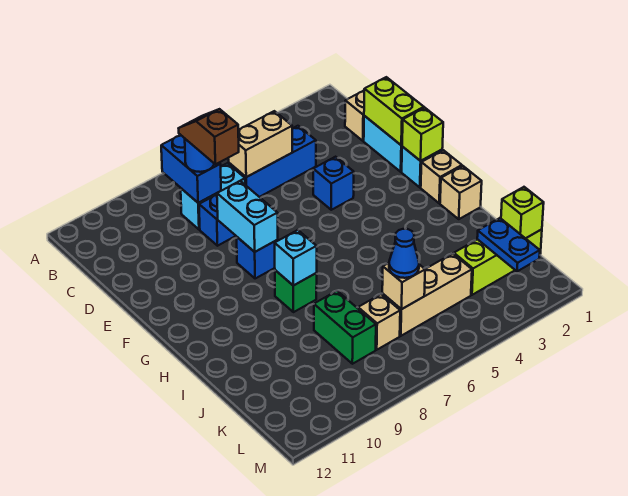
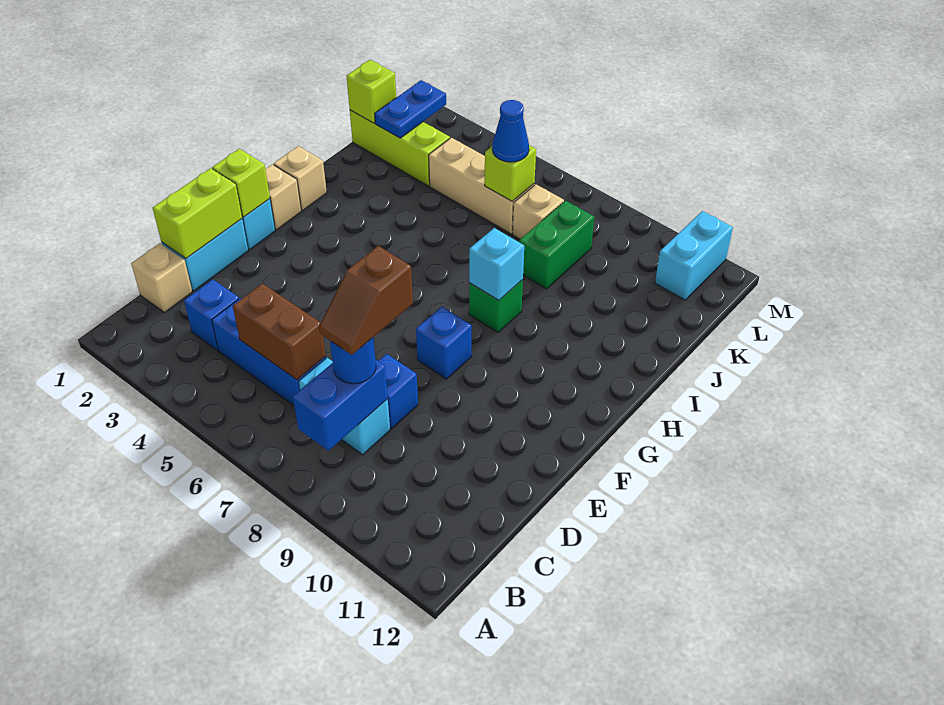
tan 1x2 brick [228,111,293,177] -> brown 1x2 brick [233,283,326,380]
blue 1x1 brick [313,157,354,210] -> blue 1x1 brick moved to [184,279,239,350]
cyan 1x2 brick [217,181,278,252] -> cyan 1x2 brick moved to [655,211,733,300]
tan 1x1 brick [382,263,425,309] -> lime 1x1 brick [485,145,536,201]

